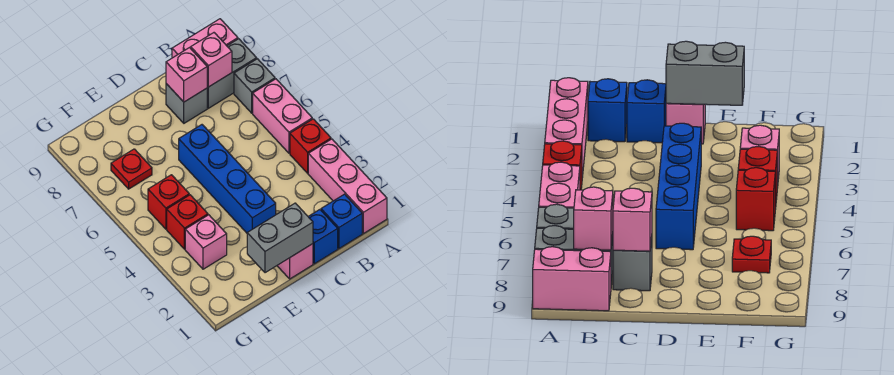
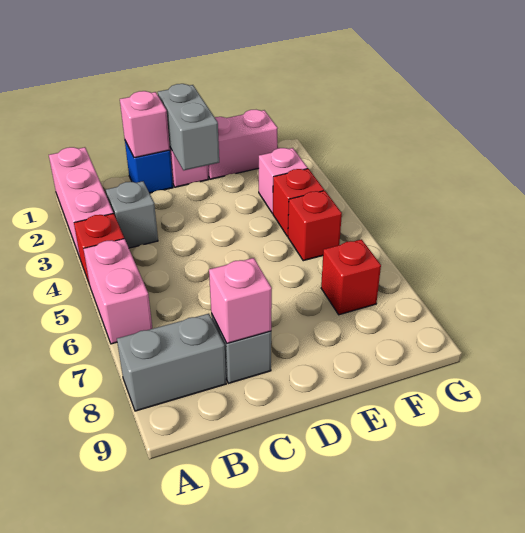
grey 1x1 brick [234,59,275,113] -> grey 1x1 brick moved to [106,181,158,248]
pink 1x2 brick [172,19,238,58] -> pink 1x2 brick moved to [208,110,278,179]
blue 1x1 brick [321,194,362,249] -> none
pink 1x1 brick [191,33,232,87] -> pink 1x1 brick moved to [120,91,170,158]
grey 1x2 brick [247,203,313,273] -> grey 1x2 brick turned to [158,84,219,170]
blue 1x4 brick [179,125,276,233] -> none
red 1x1 plate [111,149,152,189] -> red 1x1 brick [321,239,381,315]

